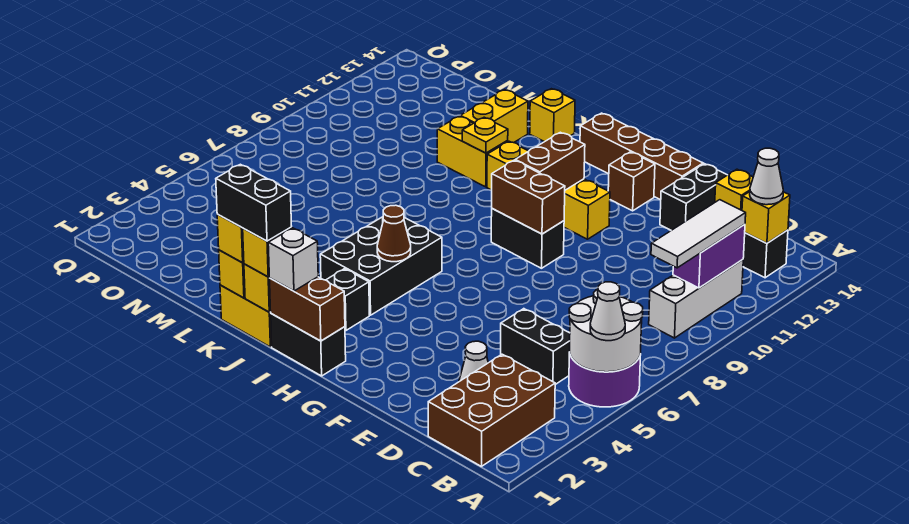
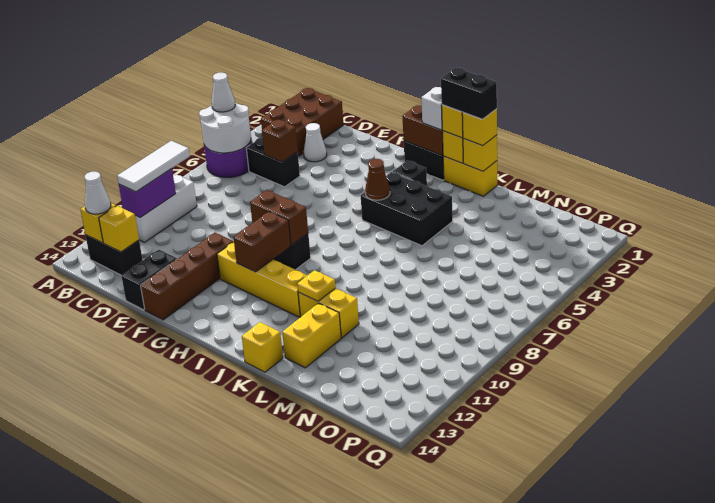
brown 1x4 brick [580,113,703,200] -> brown 1x4 brick turned to [141,233,233,320]
brown 1x1 brick [608,152,655,211] -> brown 1x1 brick moved to [262,120,298,162]
black 2x3 brick [320,217,442,315] -> black 2x3 brick turned to [361,172,453,246]

